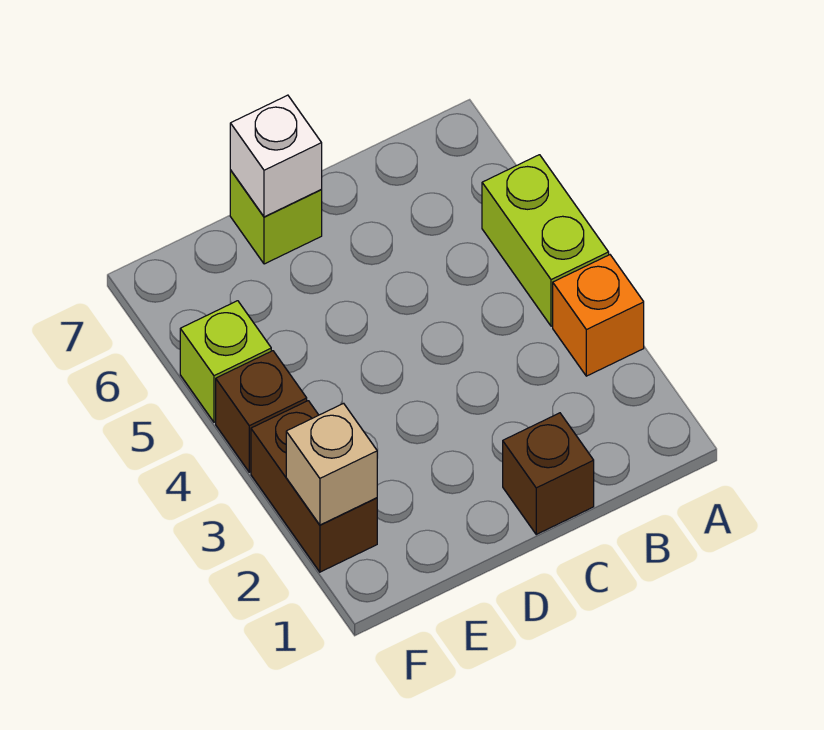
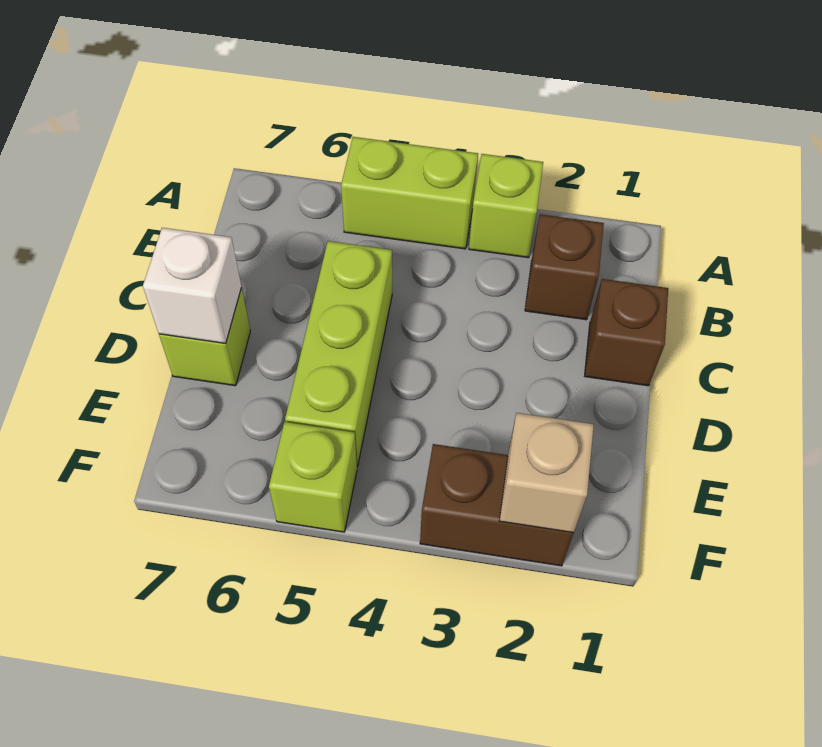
orange 1x1 brick [553,255,644,376] -> lime 1x1 brick [469,154,543,258]
none -> lime 1x3 brick [285,241,392,467]
brown 1x1 brick [216,351,307,472] -> brown 1x1 brick moved to [525,214,604,320]

